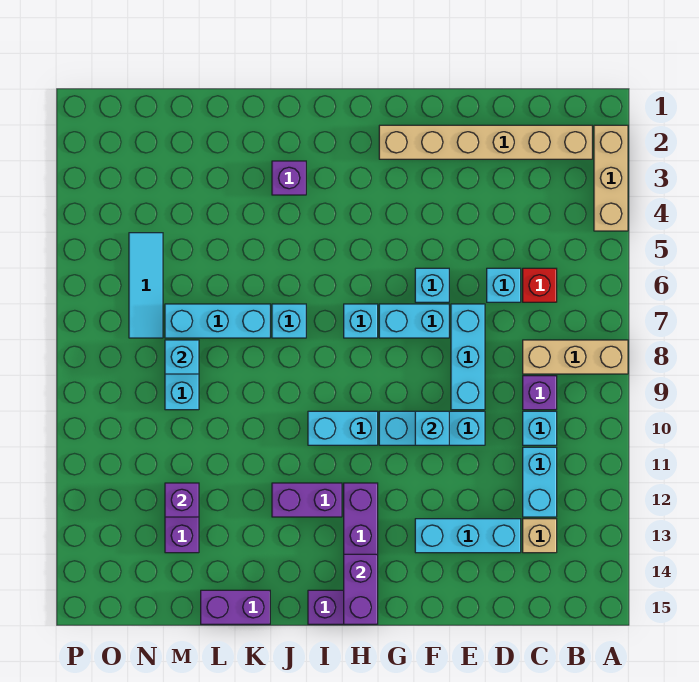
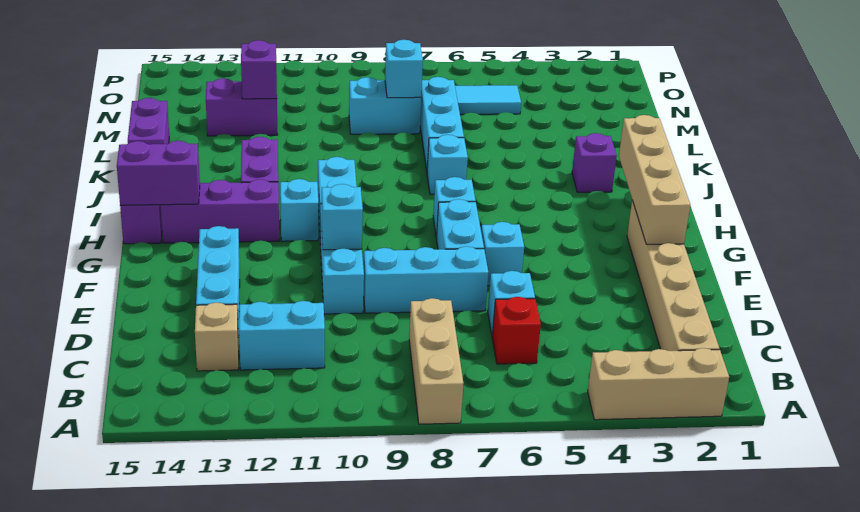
purple 1x1 brick [523,376,557,410] -> none
cyan 1x1 brick [523,411,557,445] -> cyan 1x1 brick moved to [280,179,318,241]
none -> tan 1x4 brick [619,115,690,244]

